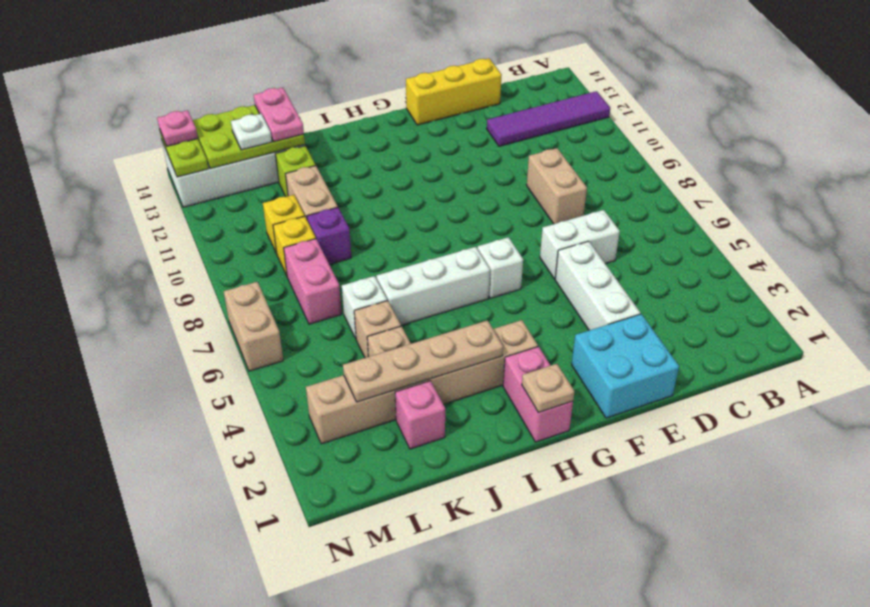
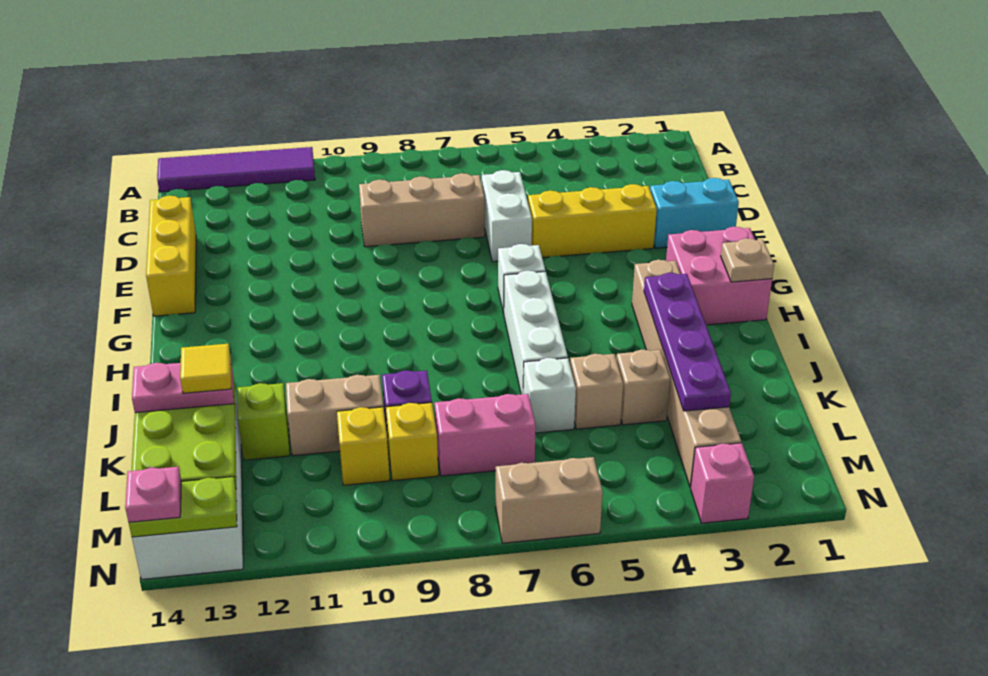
purple 1x4 tile [487,91,610,146] -> purple 1x4 tile turned to [157,147,315,192]
tan 1x2 brick [527,148,587,224] -> tan 1x3 brick [359,173,485,247]
cyan 2x2 brick [572,314,679,418] -> cyan 1x2 brick [650,178,739,248]
white 1x3 brick [555,241,641,330] -> yellow 1x3 brick [528,184,657,258]
pink 1x2 brick [503,347,573,442] -> pink 2x2 brick [666,227,772,325]
tan 1x4 plate [343,320,503,402] -> purple 1x4 plate [644,273,731,411]
pink 1x1 brick [395,381,445,449] -> pink 1x1 brick moved to [691,443,754,523]
none -> yellow 1x1 tile [180,344,231,393]
white 1x1 plate [231,114,272,150] -> none

